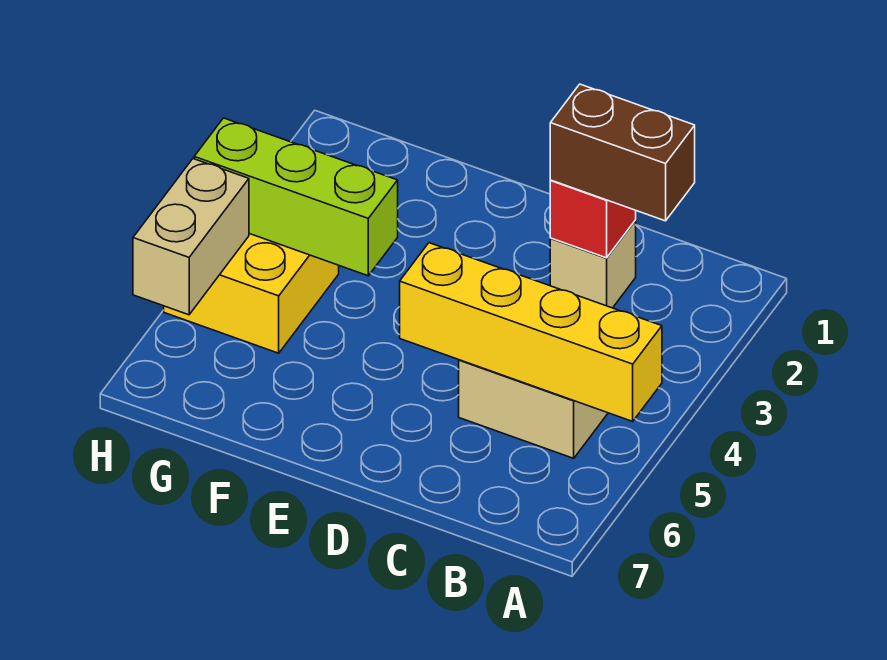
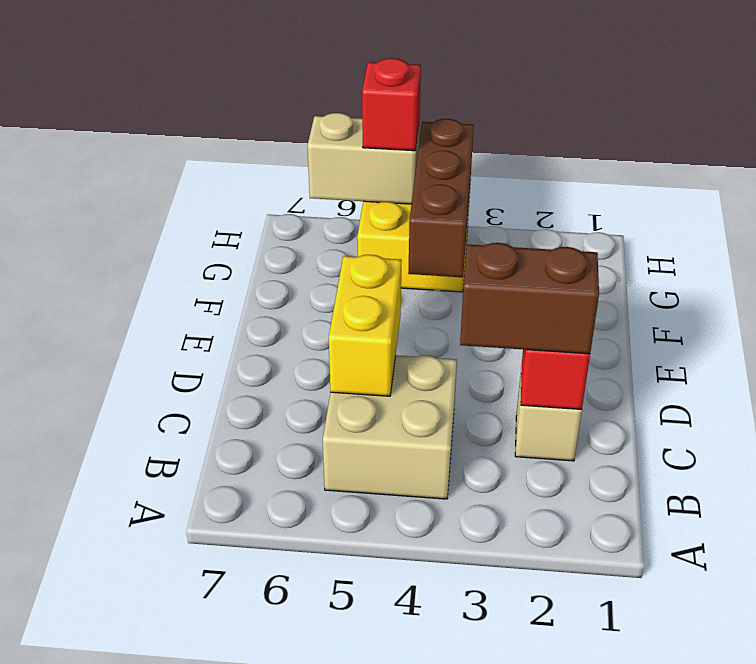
yellow 1x4 brick [400,243,662,421] -> yellow 1x2 brick [329,255,402,396]
brown 1x2 brick [550,84,695,221] -> brown 1x2 brick turned to [460,243,599,354]
lime 1x3 brick [194,118,398,276] -> brown 1x3 brick [408,119,474,277]
none -> red 1x1 brick [362,58,421,151]

